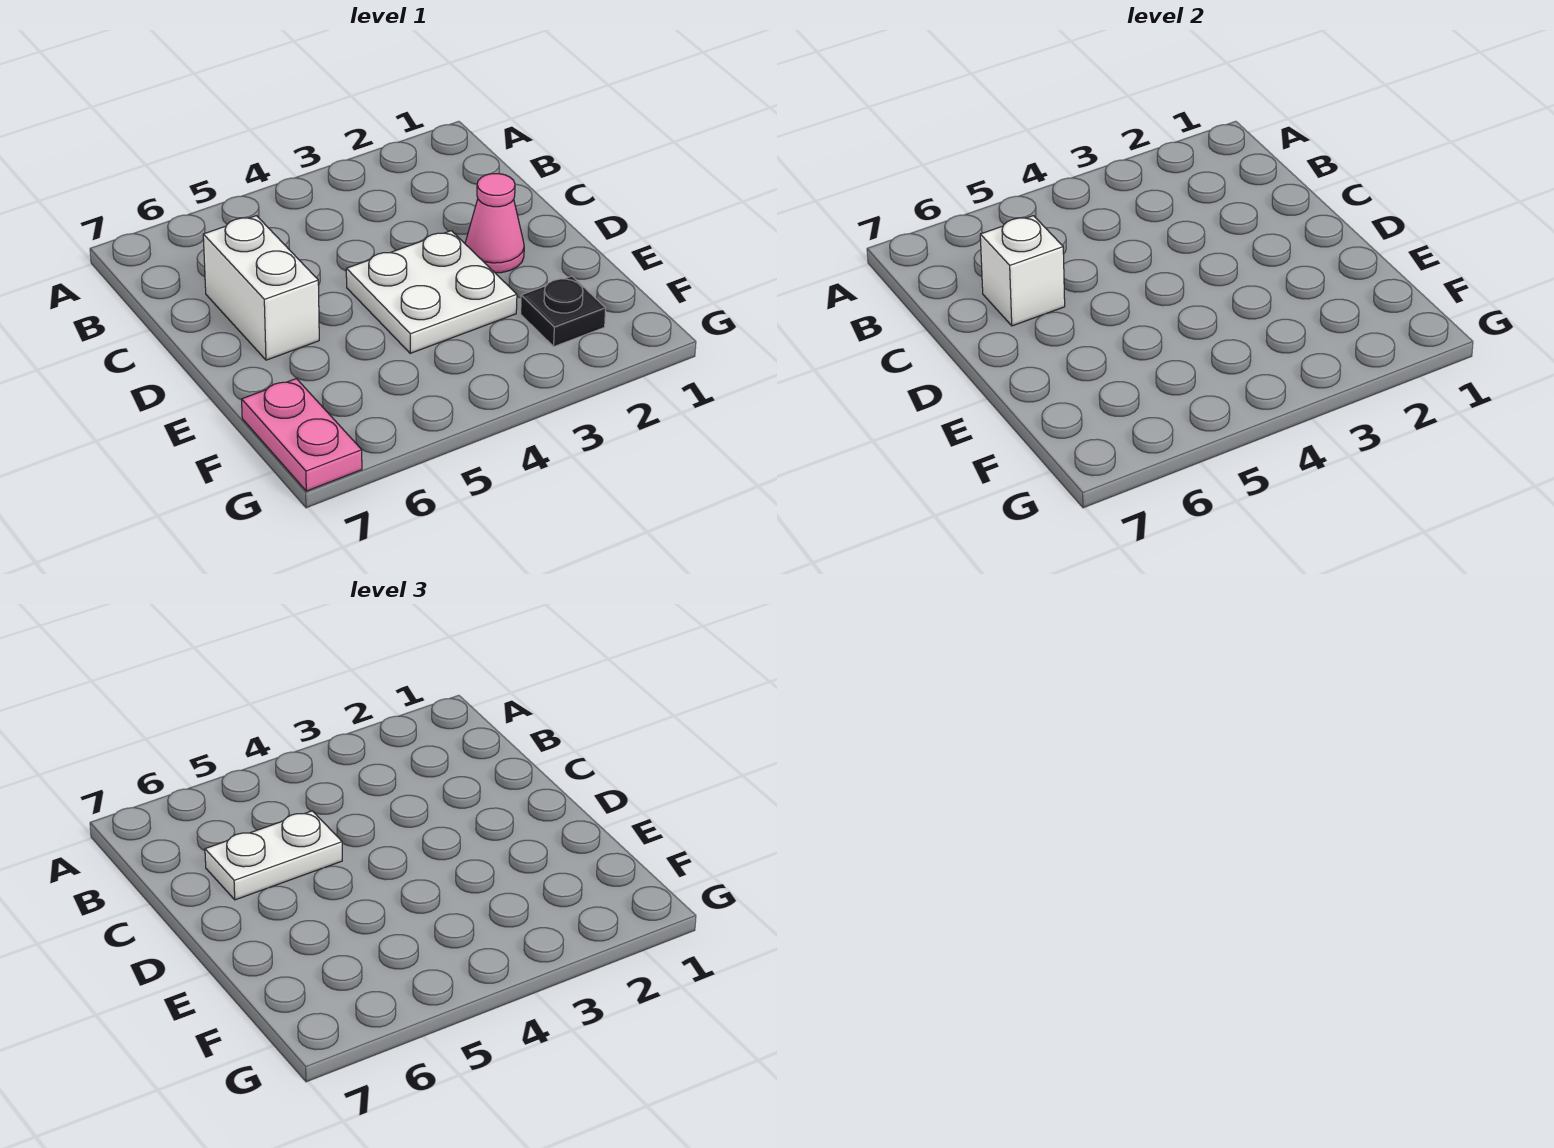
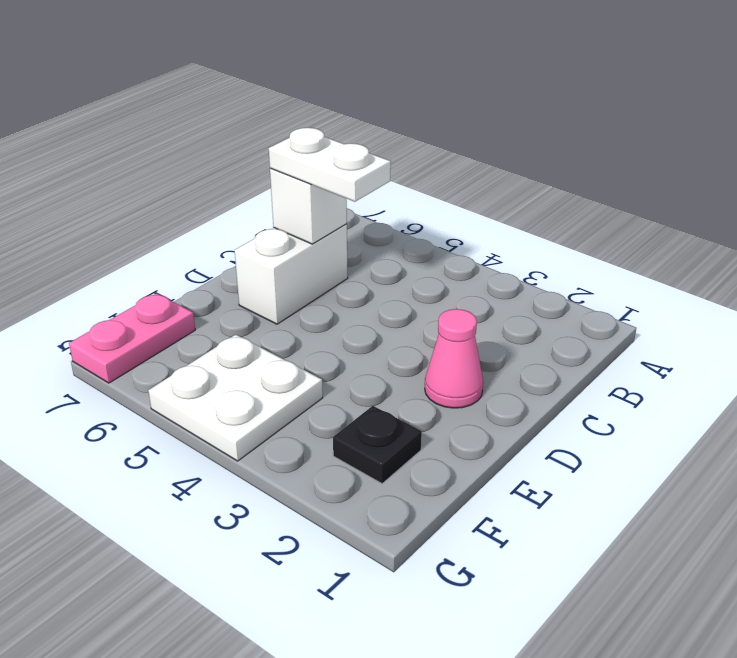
white 2x2 plate [346,231,517,353] -> white 2x2 plate moved to [148,335,323,461]

